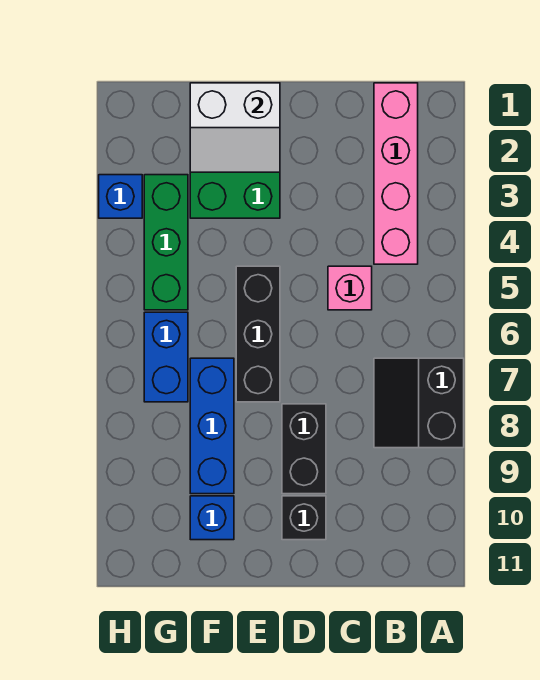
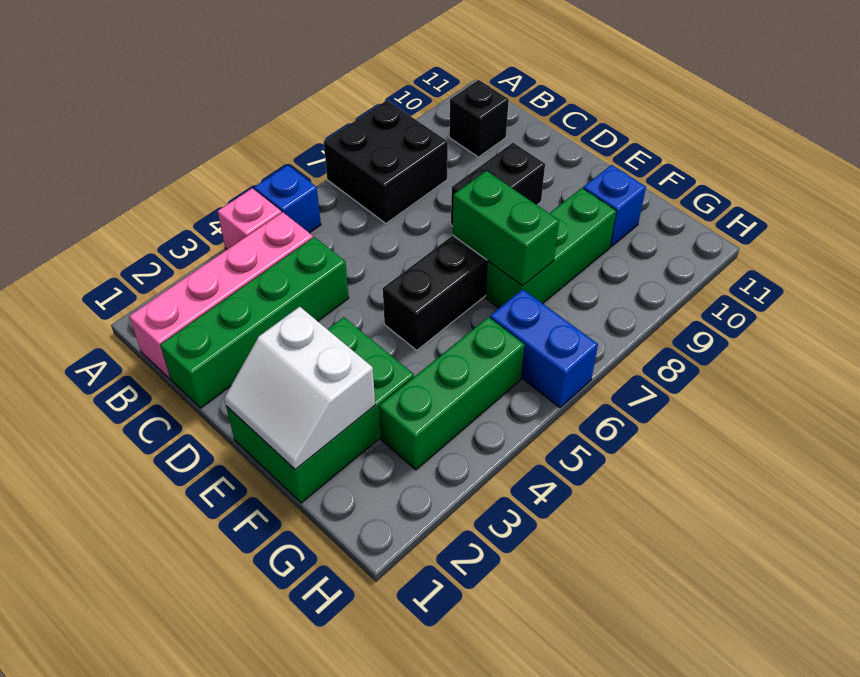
black 2x2 slope [374,358,464,448] -> black 2x2 brick [324,100,448,223]
none -> green 1x4 brick [160,237,349,408]
pink 1x1 brick [328,266,372,310] -> pink 1x1 brick moved to [217,188,281,250]
black 1x1 brick [282,496,326,540] -> black 1x1 brick moved to [449,80,509,157]
white 2x2 slope [190,83,280,172] -> white 2x2 slope turned to [224,307,375,469]
none -> green 1x2 brick [453,171,559,286]
blue 1x3 brick [190,358,234,494] -> green 1x3 brick [486,188,616,308]
blue 1x2 brick [144,312,188,402] -> blue 1x2 brick turned to [490,289,598,408]
blue 1x1 brick [99,175,142,218] -> blue 1x1 brick moved to [254,165,321,233]

